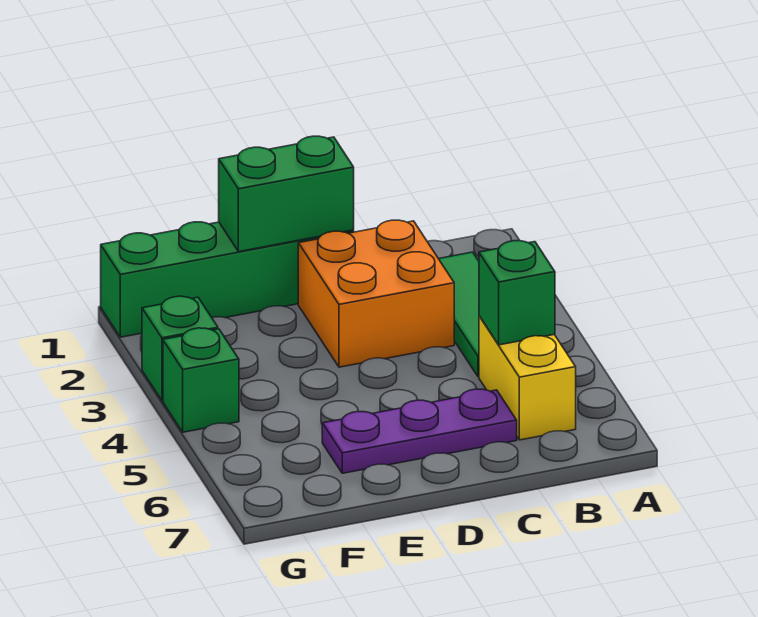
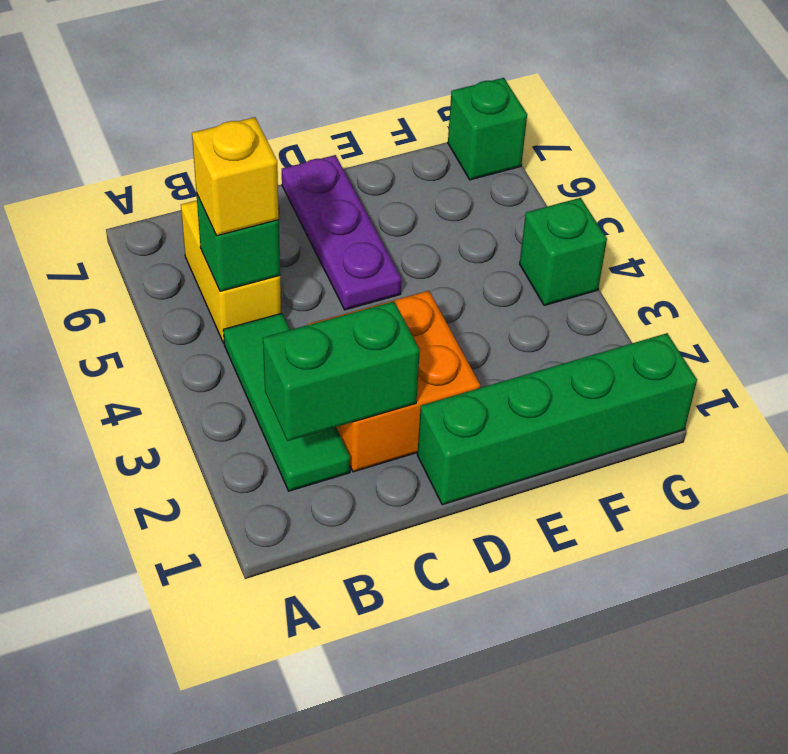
none -> yellow 1x1 brick [192,117,279,236]
purple 1x3 plate [322,389,517,473] -> purple 1x3 plate turned to [282,155,401,310]
green 1x2 brick [219,136,354,252] -> green 1x2 brick moved to [263,301,420,441]
green 1x1 brick [142,296,218,401] -> green 1x1 brick moved to [448,78,527,180]

